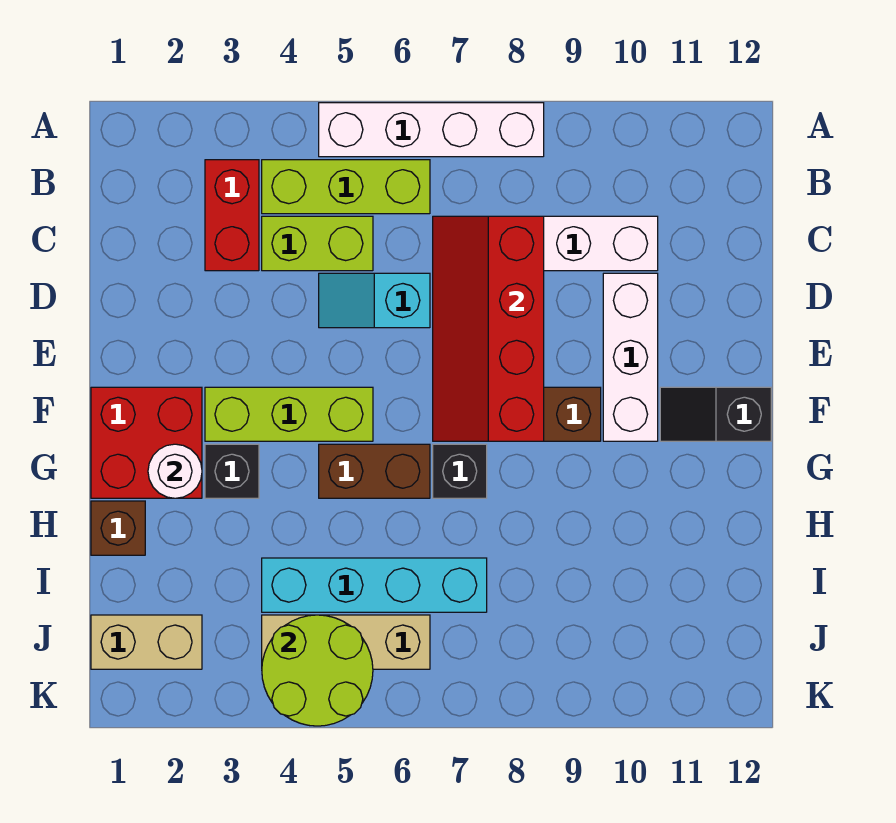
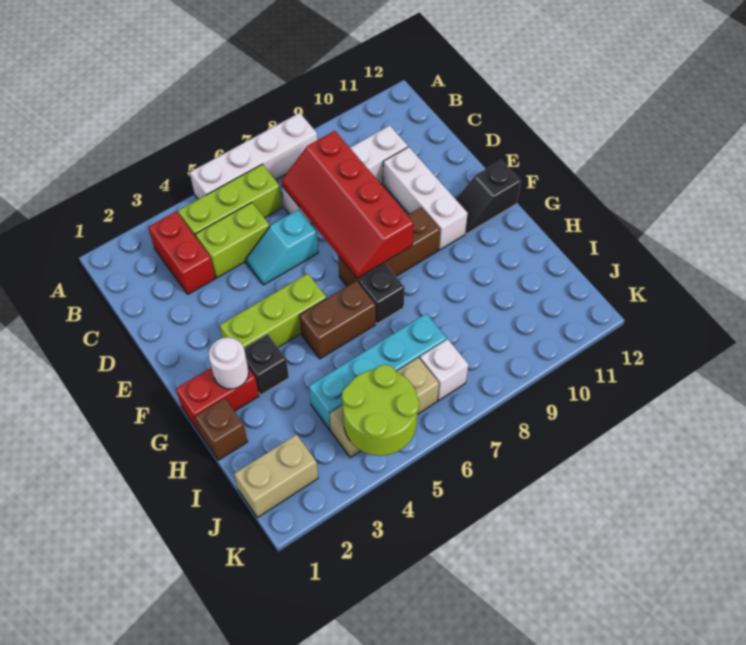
red 2x2 brick [91,387,202,498] -> red 1x2 brick [176,368,259,433]
none -> white 1x1 brick [420,339,468,400]

